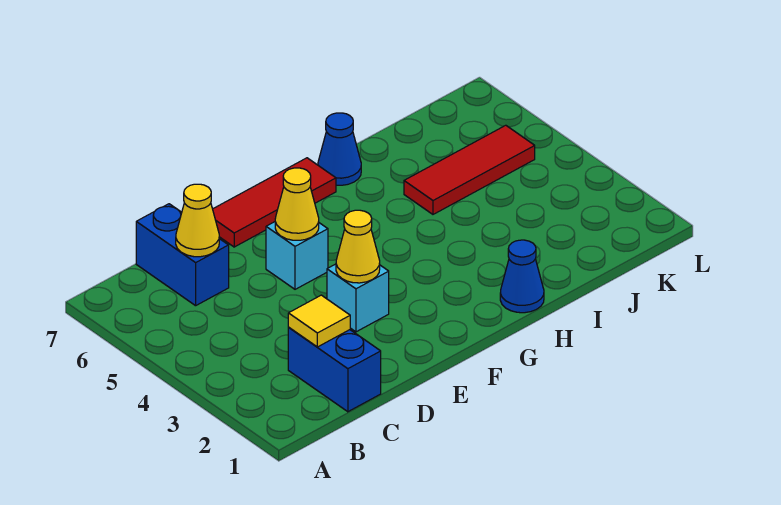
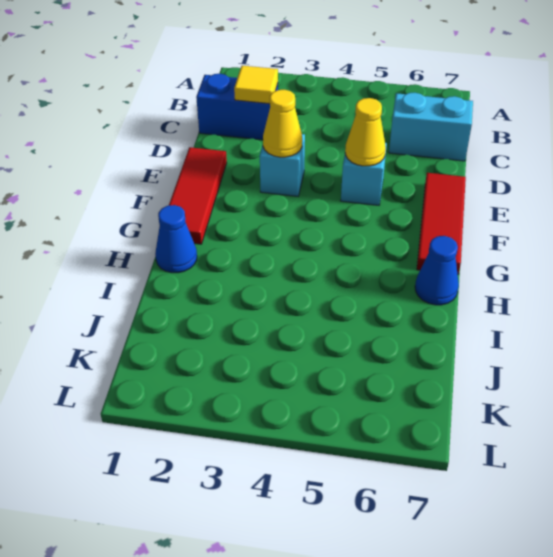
blue 1x2 brick [136,204,229,306] -> cyan 1x2 brick [389,93,473,161]
yellow 1x1 cone [176,184,219,257] -> none
red 1x3 tile [404,125,535,214] -> red 1x3 tile moved to [169,147,227,244]

